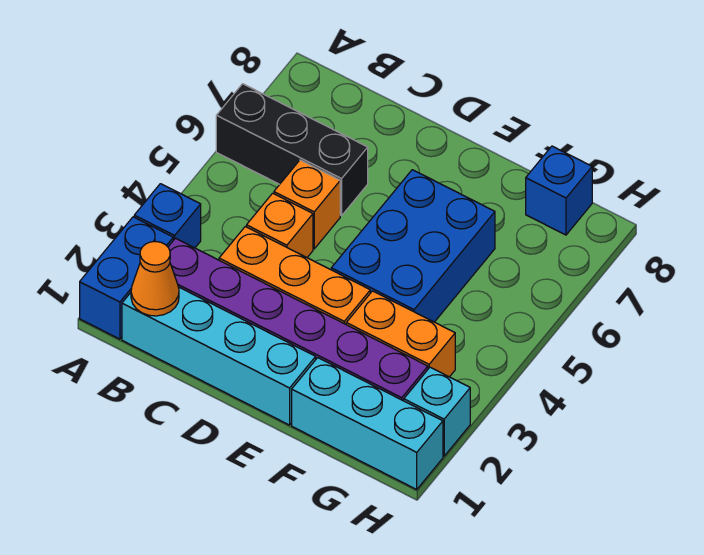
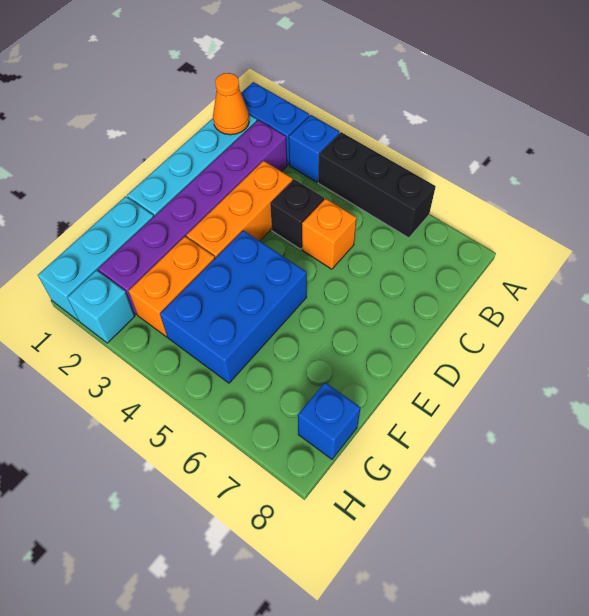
black 1x3 brick [216,84,368,216] -> black 1x3 brick turned to [318,132,436,238]
orange 1x1 brick [247,193,313,257] -> black 1x1 brick [270,179,324,249]
blue 2x3 brick [331,170,495,322] -> blue 2x3 brick turned to [160,231,307,383]

